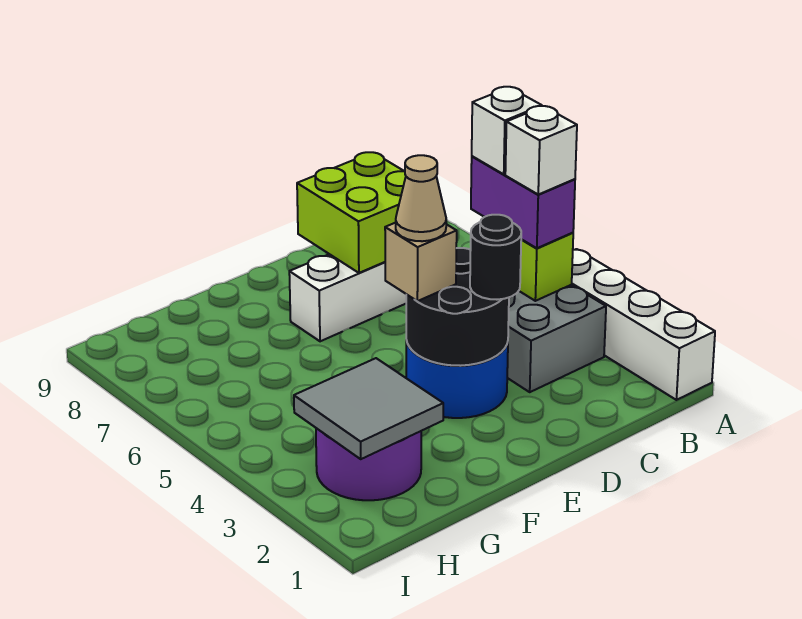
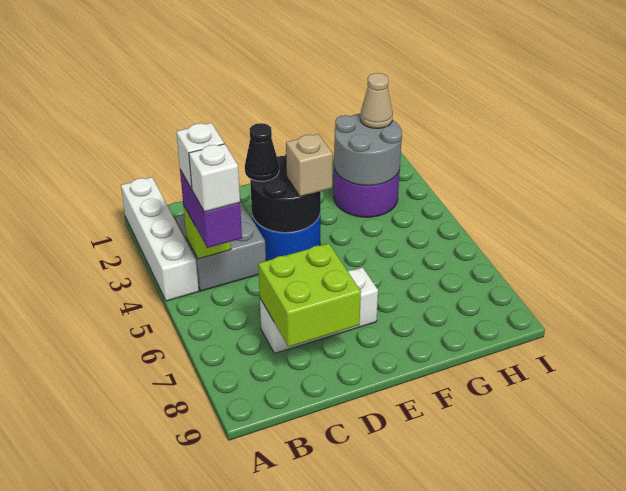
black 1x1 round brick [470,215,521,300] -> black 1x1 cone [245,123,279,181]
tan 1x1 cone [396,155,446,241] -> tan 1x1 cone moved to [360,73,393,128]
grey 2x2 tile [294,358,443,459] -> grey 2x2 round brick [334,114,402,185]

